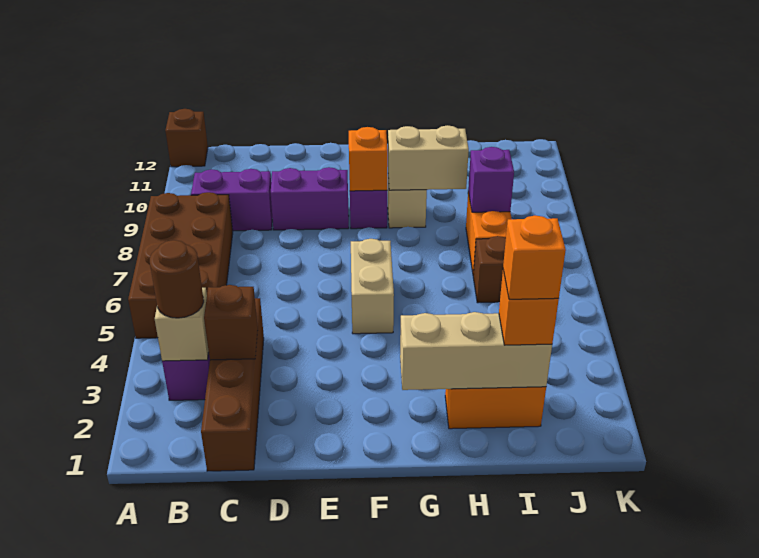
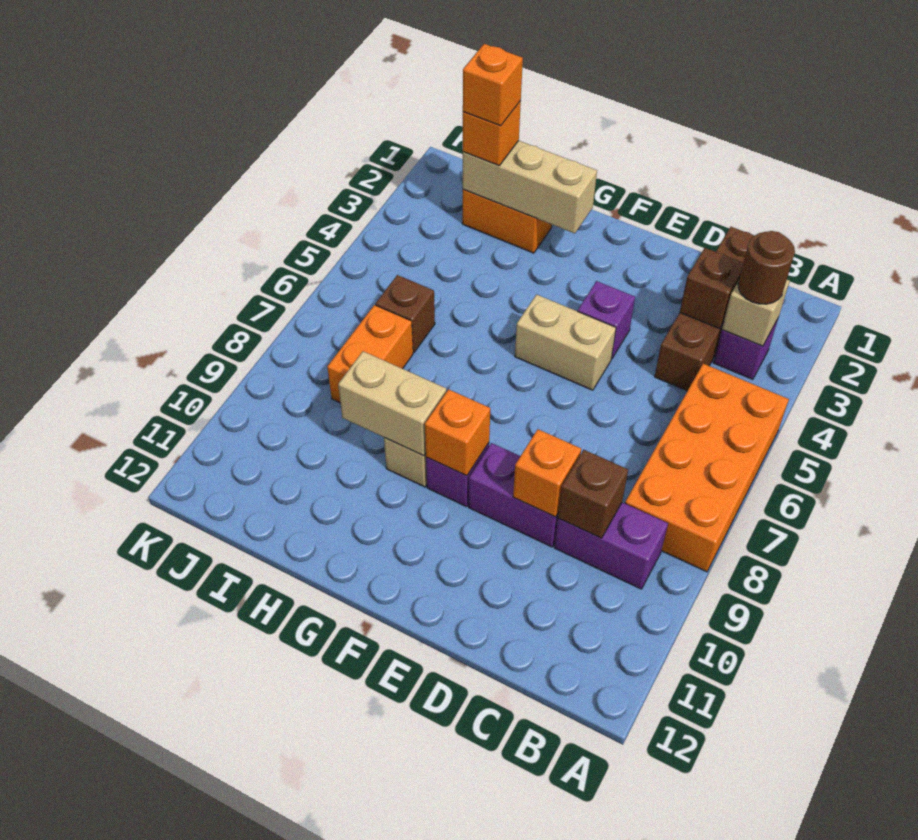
brown 2x4 brick [128,192,233,338] -> orange 2x4 brick [625,364,789,572]
brown 1x1 brick [165,109,208,167] -> brown 1x1 brick moved to [558,450,628,538]
none -> orange 1x1 brick [513,429,581,517]
tan 1x2 brick [351,239,394,334] -> tan 1x2 brick turned to [515,295,616,390]
purple 1x1 brick [468,147,514,212] -> purple 1x1 brick moved to [578,281,635,359]

